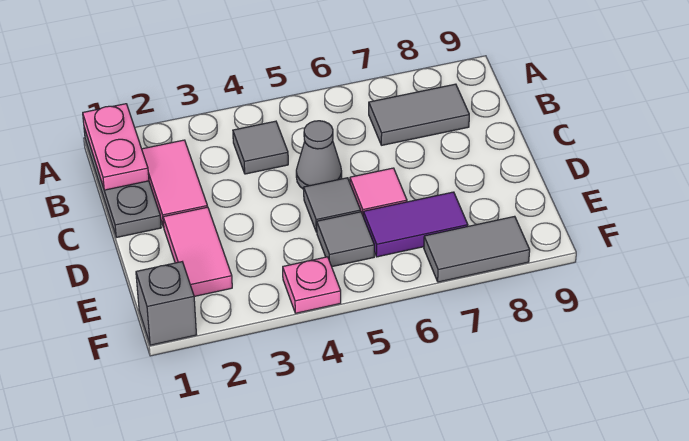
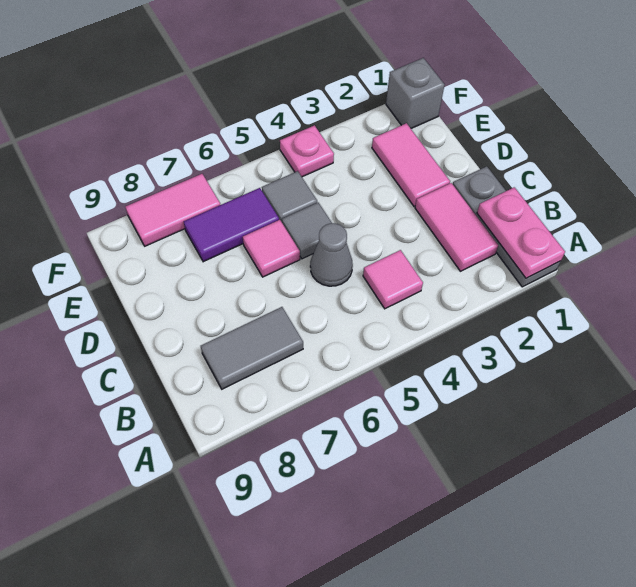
grey 1x1 tile [233,121,288,174] -> pink 1x1 tile [363,250,423,309]
grey 1x2 tile [424,216,530,282] -> pink 1x2 tile [126,174,220,246]

